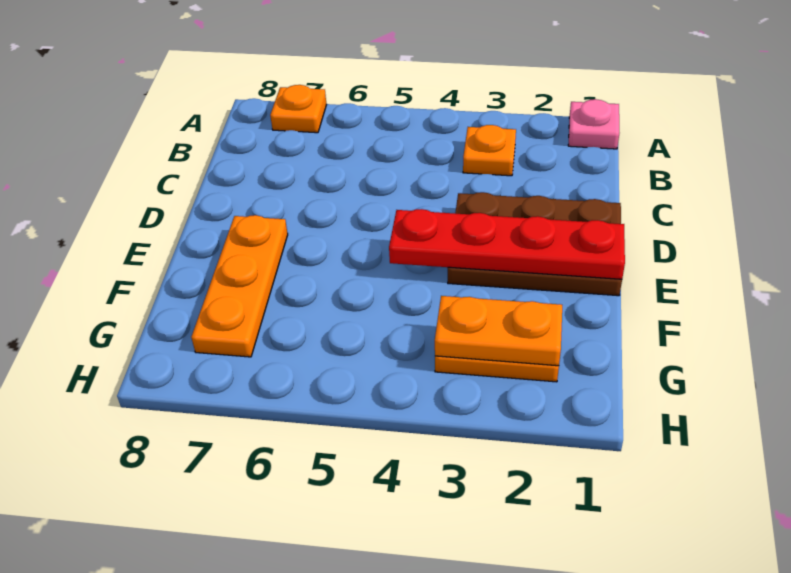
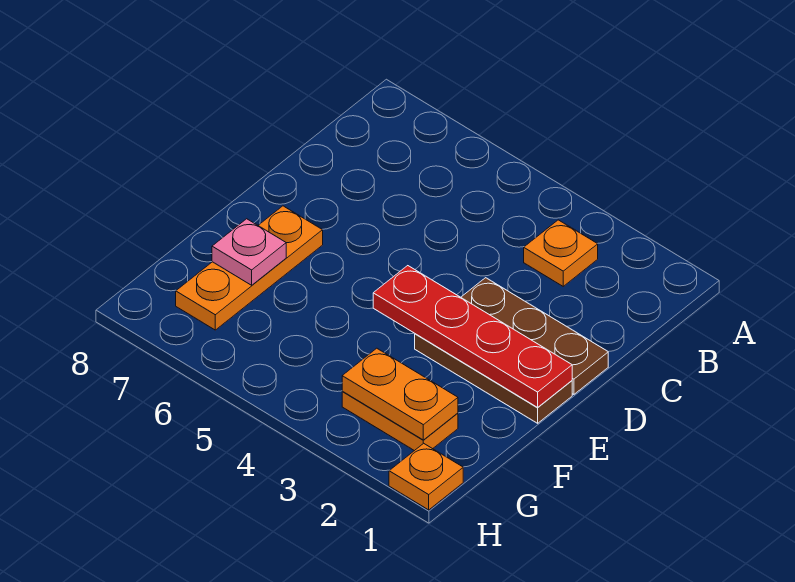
pink 1x1 plate [568,99,619,149] -> pink 1x1 plate moved to [212,219,286,285]
orange 1x1 plate [270,85,327,133] -> orange 1x1 plate moved to [389,443,463,510]

